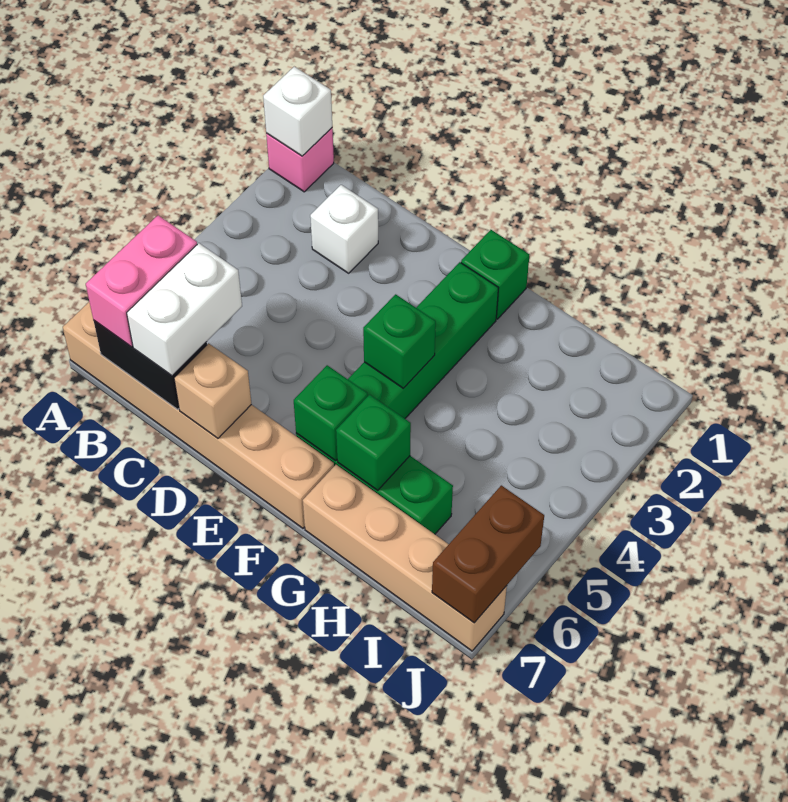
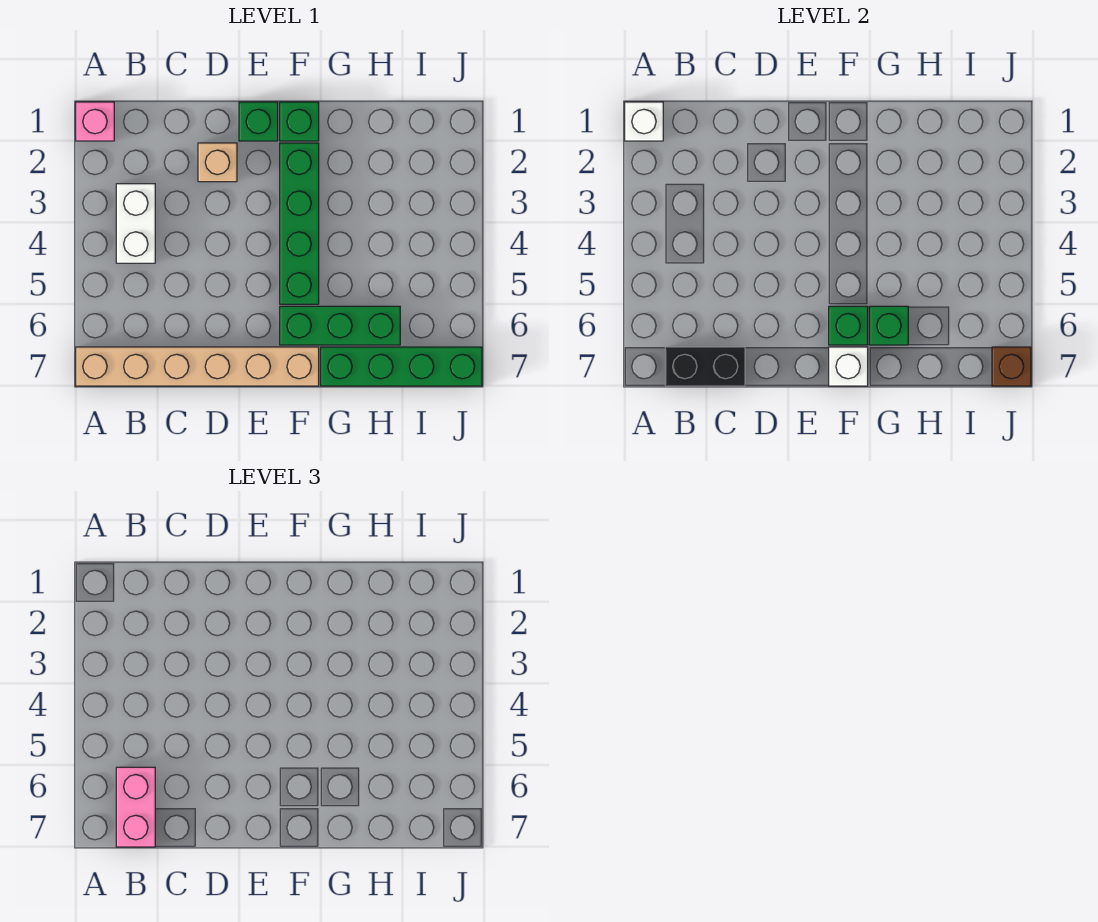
white 1x1 brick [310,185,378,273] -> white 1x1 brick moved to [829,347,868,386]
white 1x2 brick [127,243,242,376] -> white 1x2 brick moved to [116,184,155,263]
tan 1x1 brick [174,343,251,438] -> tan 1x1 brick moved to [198,143,237,182]
green 1x1 brick [363,294,436,388] -> green 1x1 brick moved to [239,102,278,141]
tan 1x4 brick [303,465,507,651] -> green 1x4 brick [321,347,482,386]
brown 1x2 brick [432,485,544,623] -> brown 1x1 brick [992,347,1031,386]

